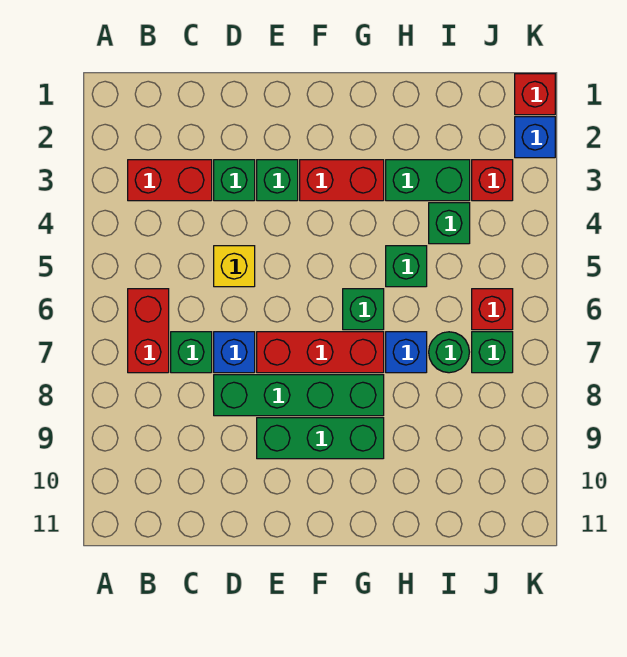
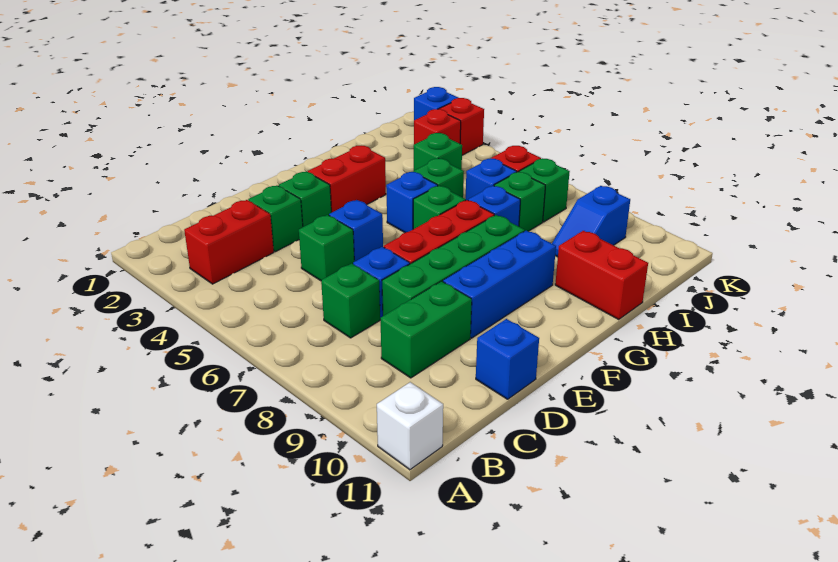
none -> white 1x1 brick [377,382,443,470]
red 1x2 brick [128,289,169,373] -> red 1x2 brick moved to [555,231,648,319]
yellow 1x1 brick [214,246,255,287] -> green 1x1 brick [299,215,354,281]
none -> blue 1x1 brick [476,319,539,399]
none -> blue 1x1 brick [329,200,383,262]
green 1x3 brick [257,418,384,459] -> blue 1x3 brick [443,231,556,338]
none -> blue 1x1 brick [386,172,438,233]
green 1x2 brick [386,160,470,201] -> green 1x2 brick moved to [380,281,472,378]
none -> blue 1x1 brick [466,159,517,200]
green 1x1 round brick [429,332,469,373] -> green 1x1 brick [494,172,546,231]
none -> blue 1x2 slope [552,186,630,257]
red 1x1 brick [515,74,555,115] -> red 1x1 brick moved to [439,98,484,155]

